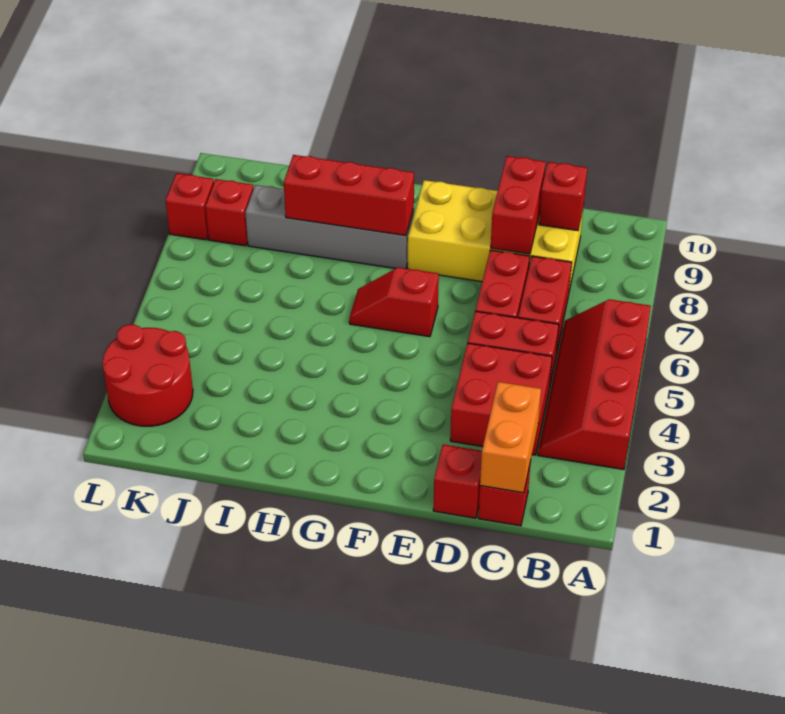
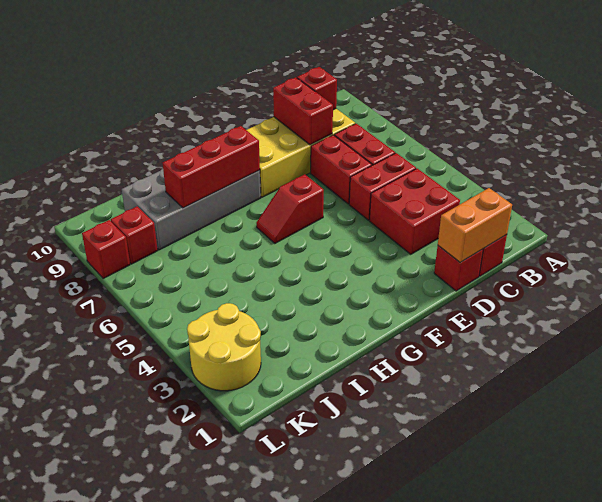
red 2x4 slope [538,299,651,470] -> none
orange 1x2 brick [480,382,541,493] -> orange 1x2 brick turned to [438,188,512,262]
grey 1x4 brick [245,185,414,269] -> grey 2x4 brick [122,169,261,250]
red 2x2 round brick [102,324,193,426] -> yellow 2x2 round brick [187,303,261,391]

